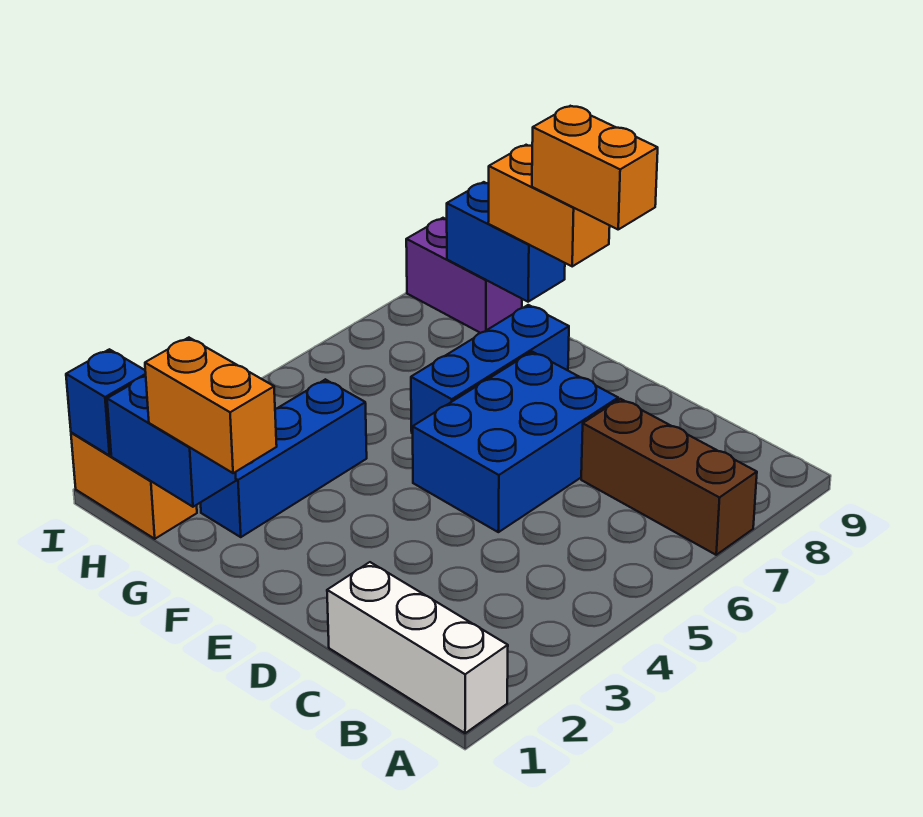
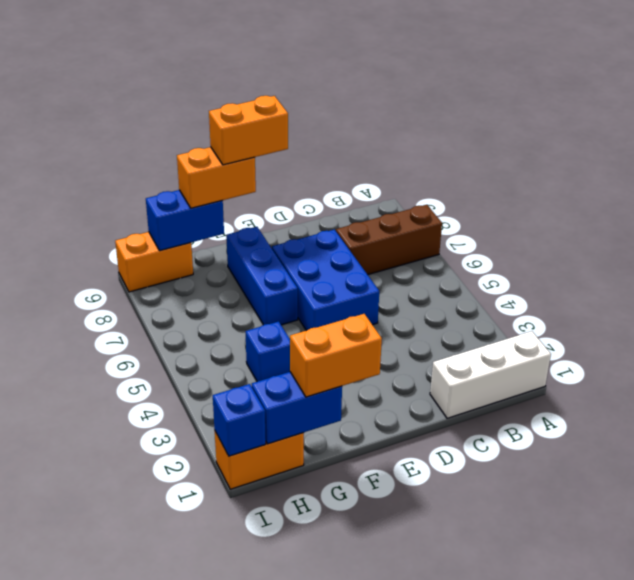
blue 1x3 brick [201,379,367,537] -> blue 1x1 brick [246,321,290,382]
purple 1x2 brick [406,218,522,333] -> orange 1x2 brick [115,232,193,292]

